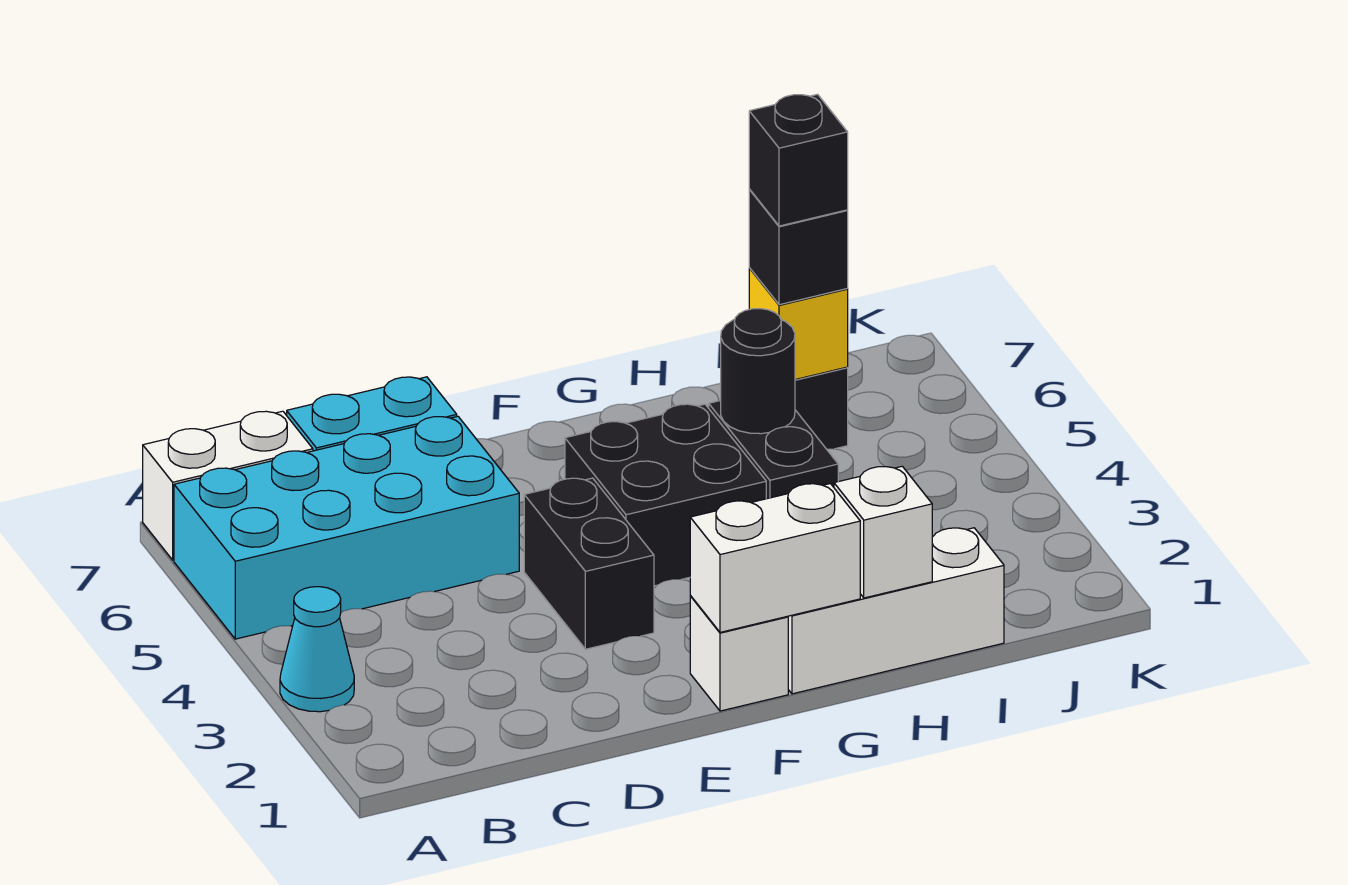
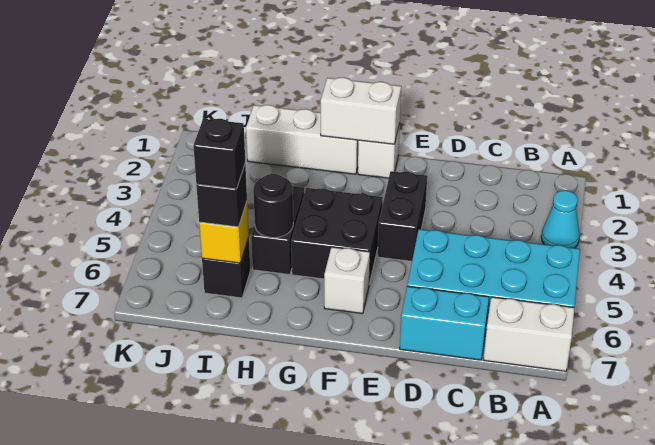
white 1x1 brick [834,466,932,598] -> white 1x1 brick moved to [324,247,370,314]

